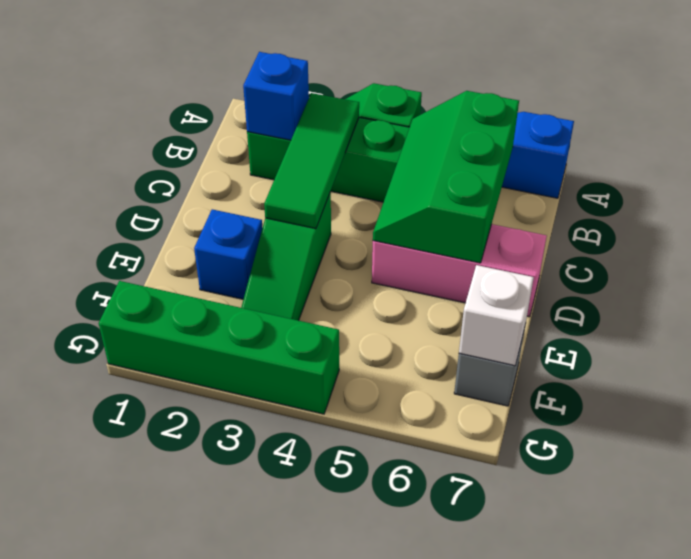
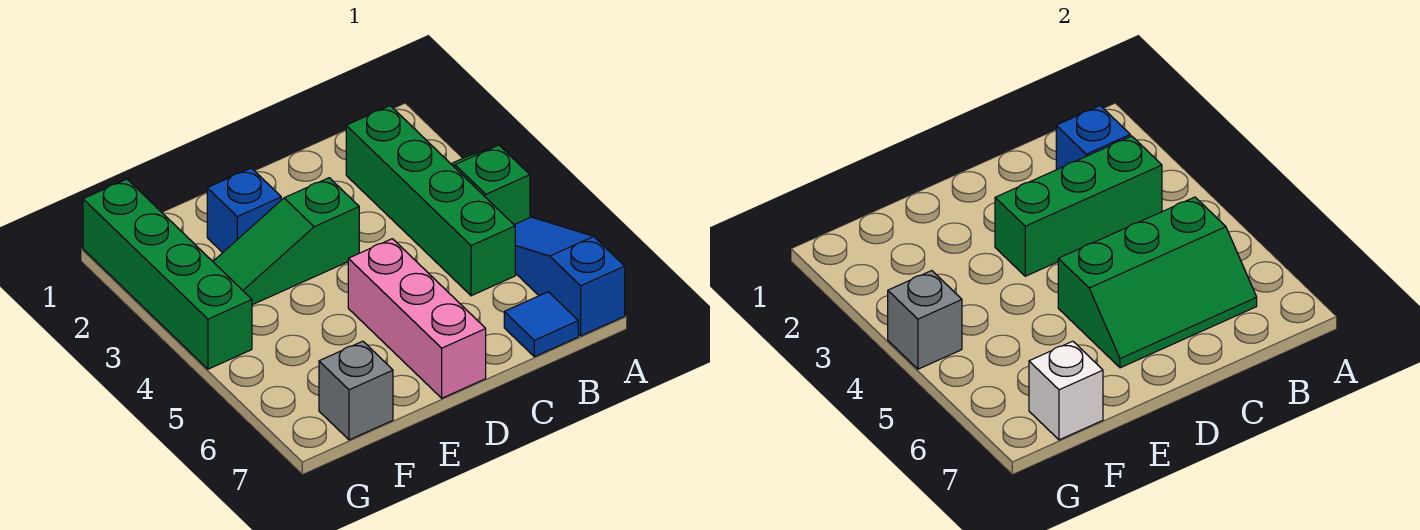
green 1x3 tile [264,93,359,229] -> green 1x3 brick [995,136,1162,276]
green 2x3 slope [373,91,519,263] -> green 2x3 slope turned to [1058,197,1257,368]
none -> blue 1x1 tile [504,292,578,357]
none -> grey 1x1 brick [888,271,962,369]

